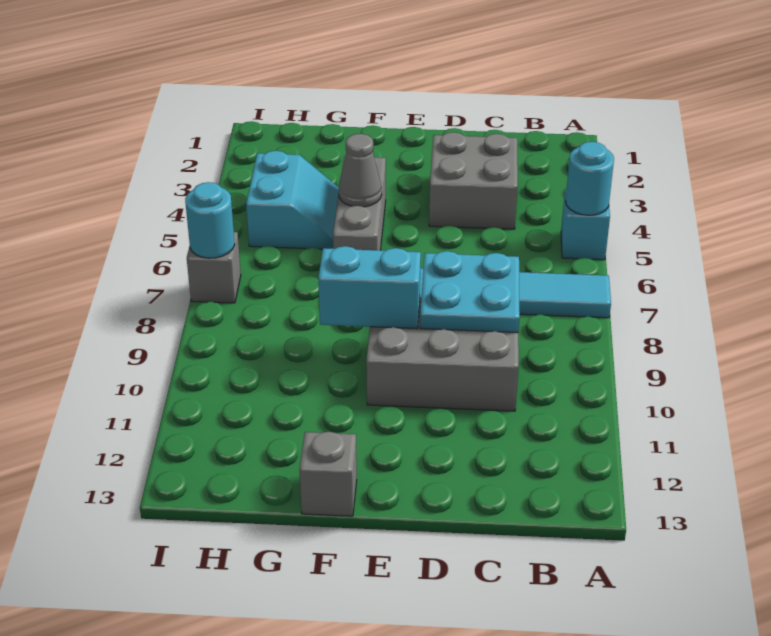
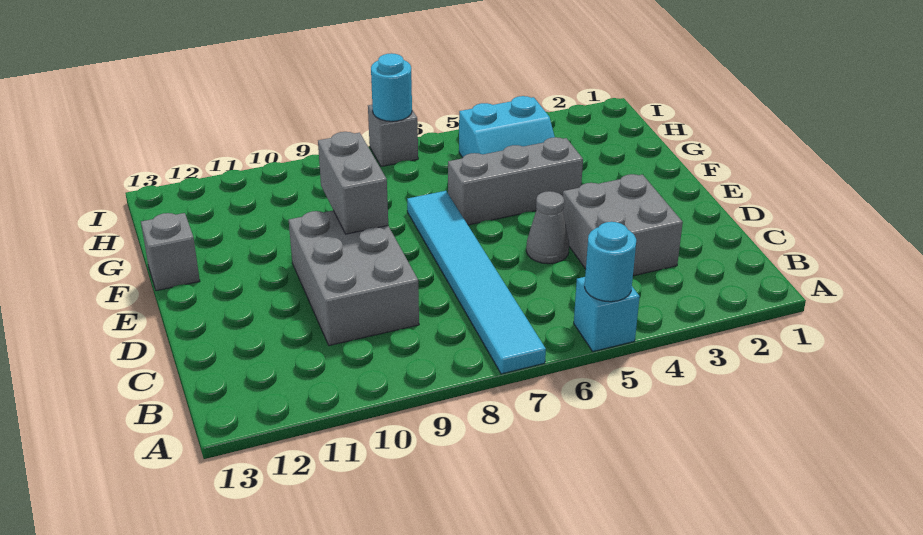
cyan 2x2 plate [420,251,520,333] -> none
cyan 1x2 brick [318,246,421,329] -> grey 1x2 brick [318,132,388,234]
grey 1x1 cone [339,134,382,207] -> grey 1x1 cone moved to [526,191,569,264]

